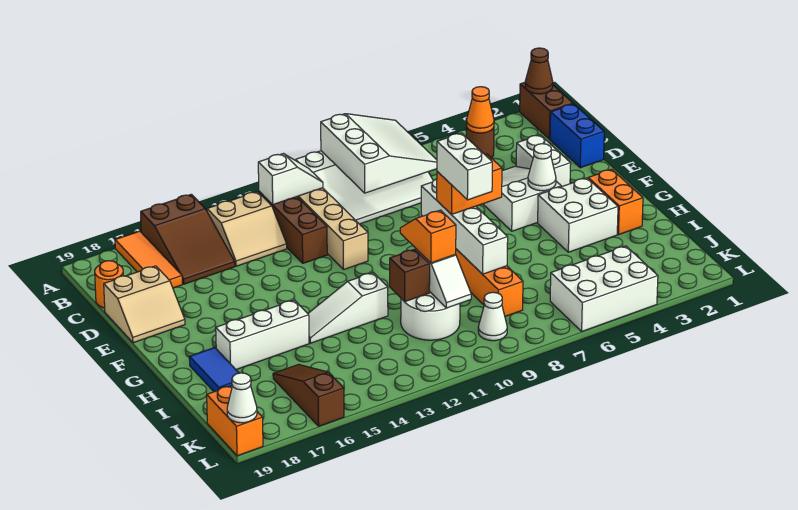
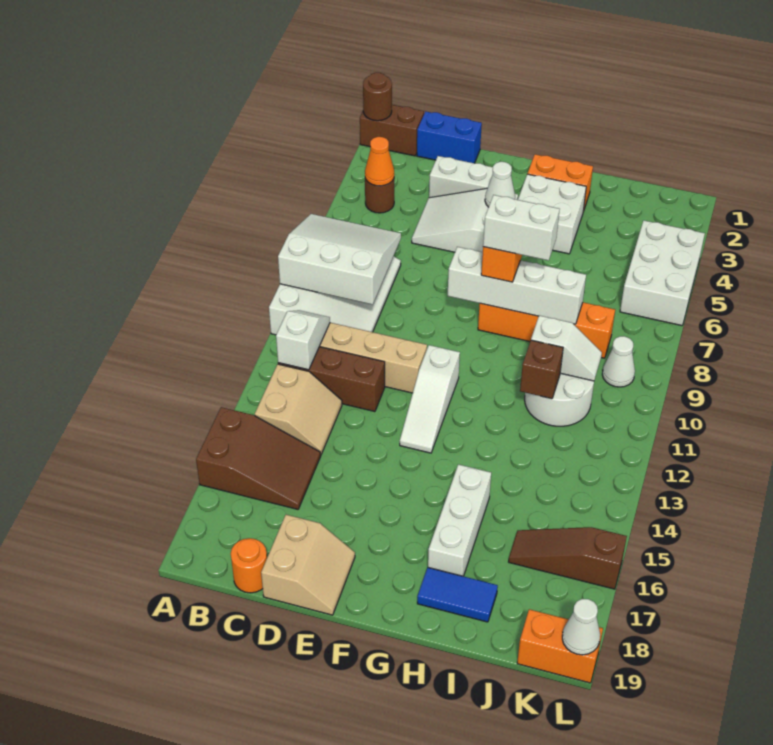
brown 1x1 cone [525,48,553,94] -> brown 1x1 round brick [363,73,392,121]
orange 1x3 tile [115,231,182,288] -> none
orange 1x2 slope [400,210,456,263] -> none
white 1x3 slope [308,273,388,343] -> white 1x3 slope moved to [400,345,460,453]

